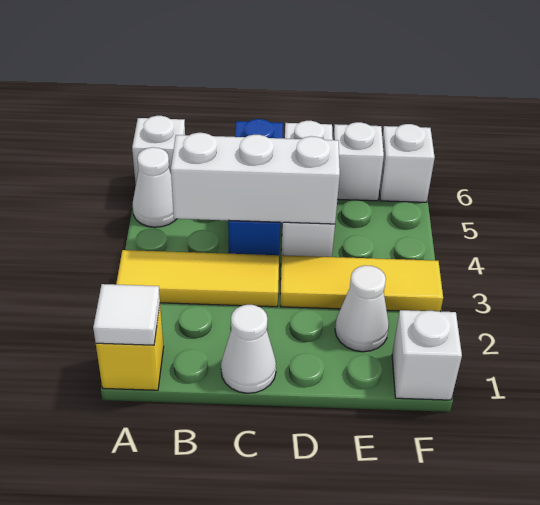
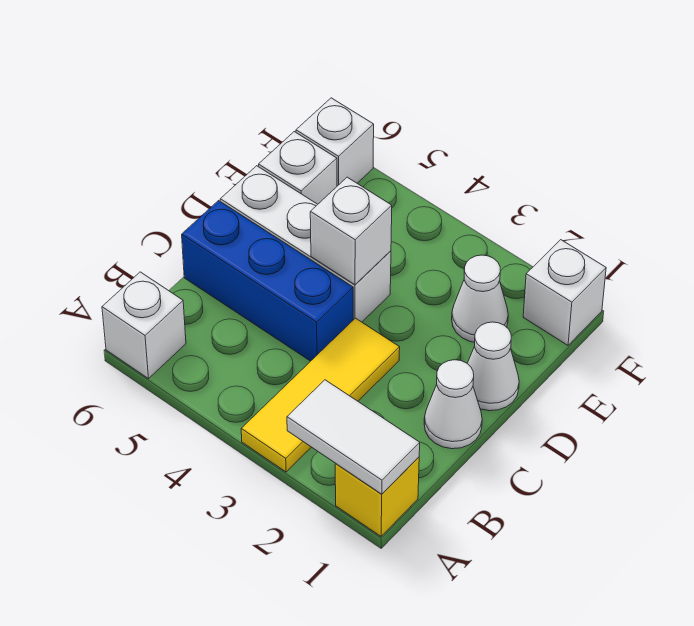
white 1x1 tile [93,284,160,345] -> white 1x2 tile [287,380,420,494]
white 1x1 cone [133,147,176,227] -> white 1x1 cone moved to [467,322,519,411]
white 1x3 brick [171,133,340,224] -> white 1x1 brick [310,177,392,285]
yellow 1x3 tile [280,255,443,311] -> none

